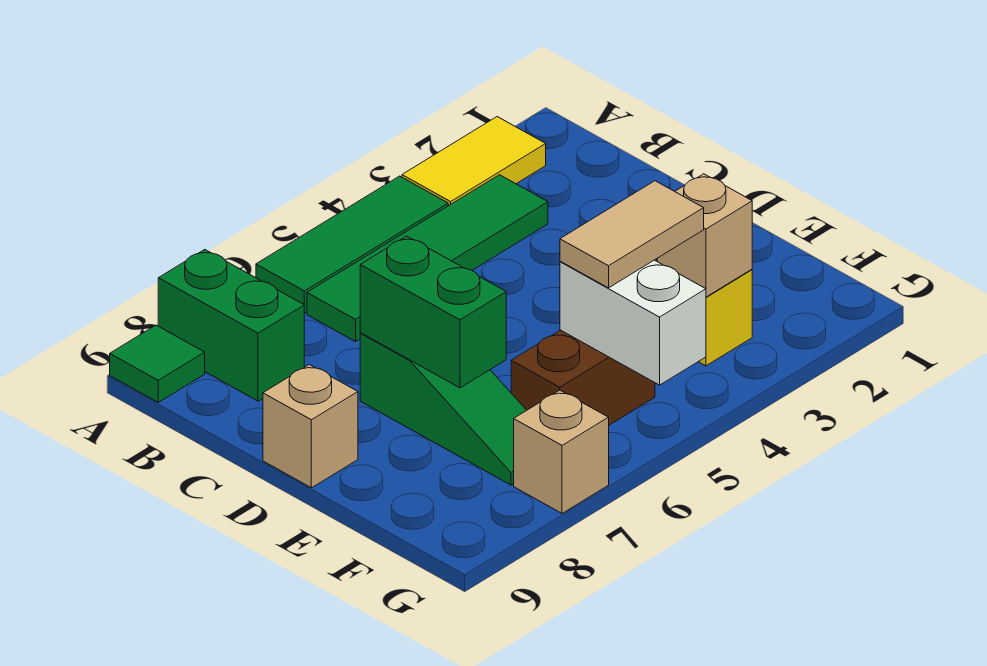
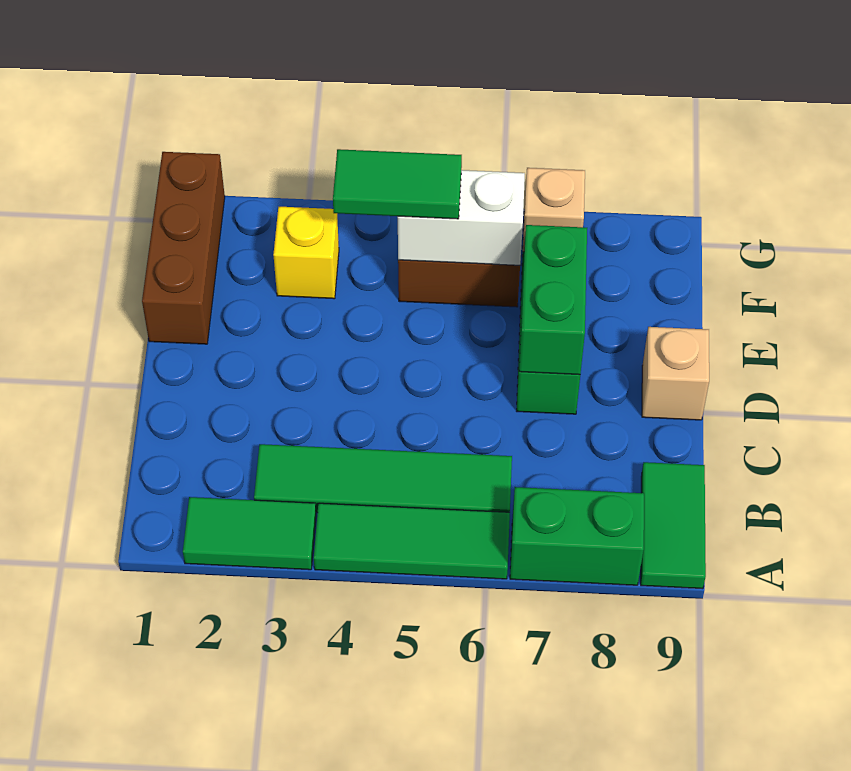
yellow 1x2 tile [402,117,546,206] -> green 1x2 tile [183,497,316,570]
green 1x2 brick [158,250,304,401] -> green 1x2 brick turned to [510,487,644,585]
green 1x1 tile [110,325,205,402] -> green 1x2 tile [641,462,706,589]
none -> brown 1x3 brick [142,152,225,344]
tan 1x1 brick [657,174,752,297] -> none
tan 1x2 tile [560,181,704,288] -> green 1x2 tile [333,149,462,219]
white 1x2 brick [560,260,706,385] -> white 1x2 brick turned to [398,170,525,265]

